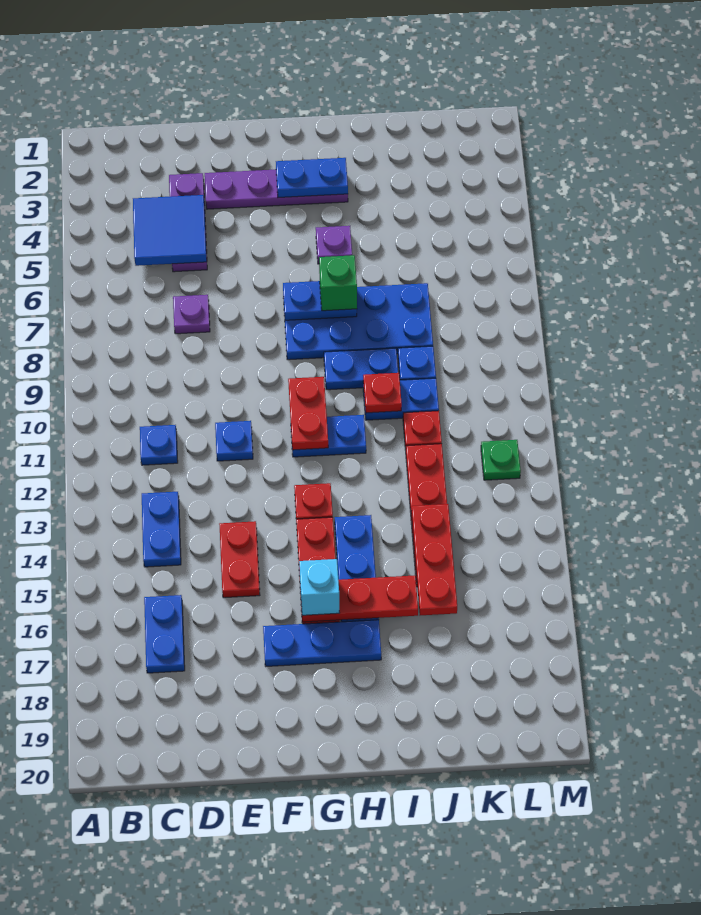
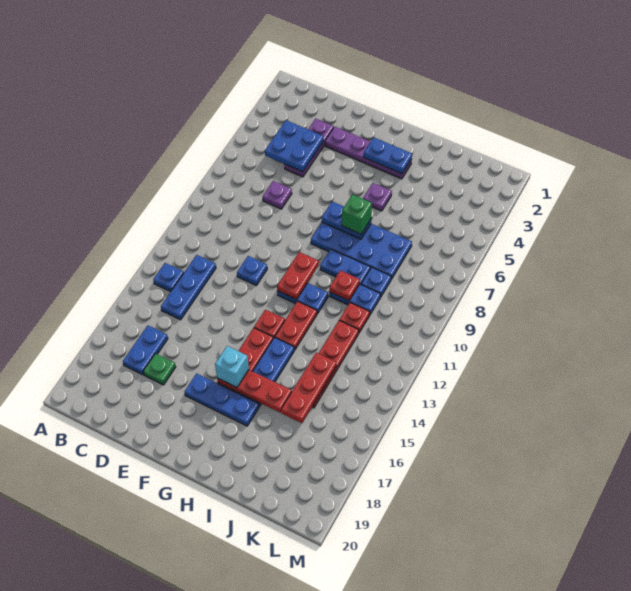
blue 2x2 tile [133,195,207,266] -> blue 2x2 plate [265,120,323,172]
blue 1x1 plate [140,425,178,465] -> blue 1x1 plate moved to [153,263,184,292]
blue 1x2 plate [142,492,181,567] -> blue 1x3 plate [161,255,216,320]
red 1x2 plate [219,521,260,598] -> red 1x2 plate moved to [275,301,317,350]
green 1x1 plate [481,440,521,480] -> green 1x1 plate moved to [143,353,176,385]

